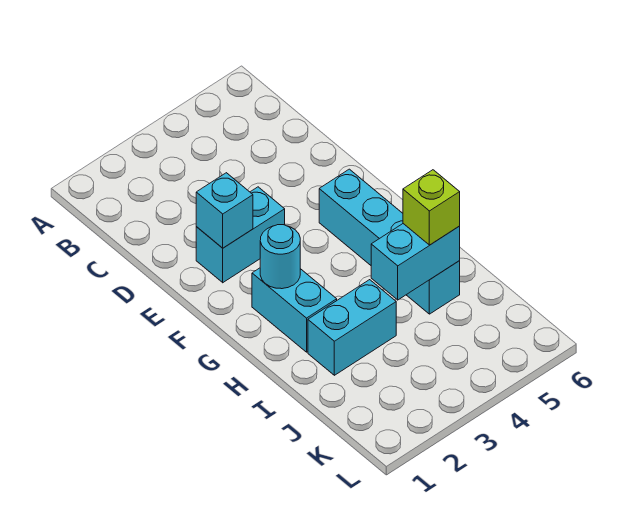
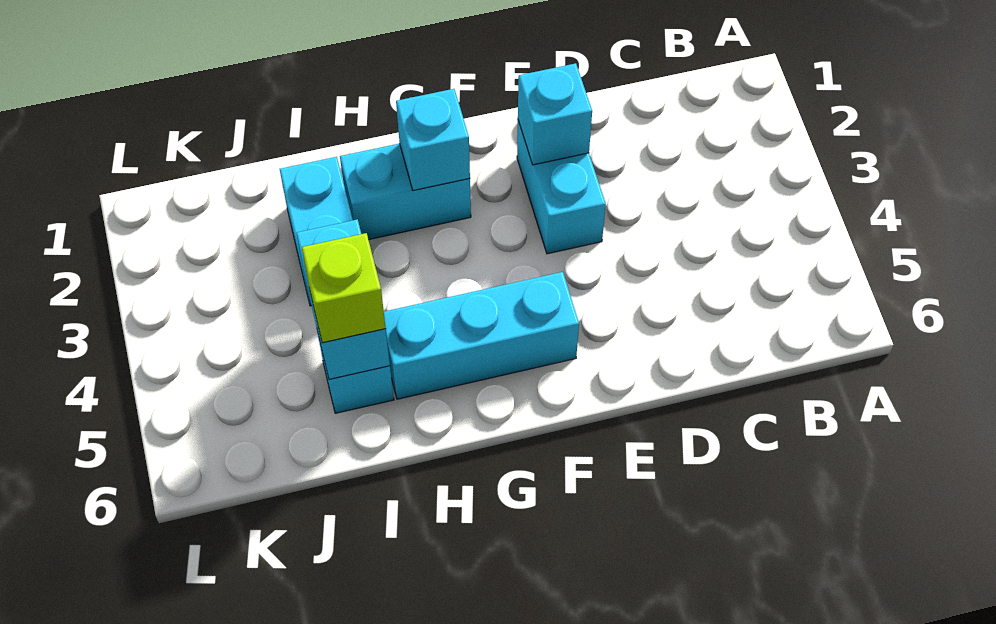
cyan 1x1 round brick [260,225,300,289] -> cyan 1x1 brick [396,89,470,190]

